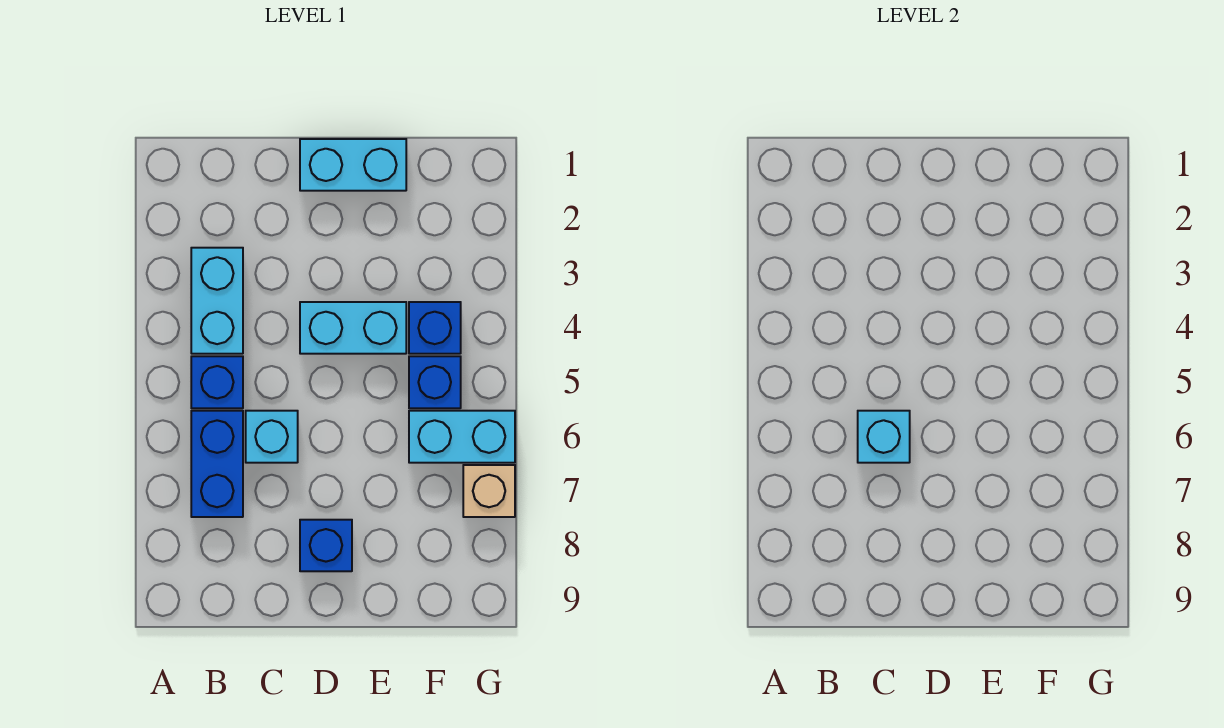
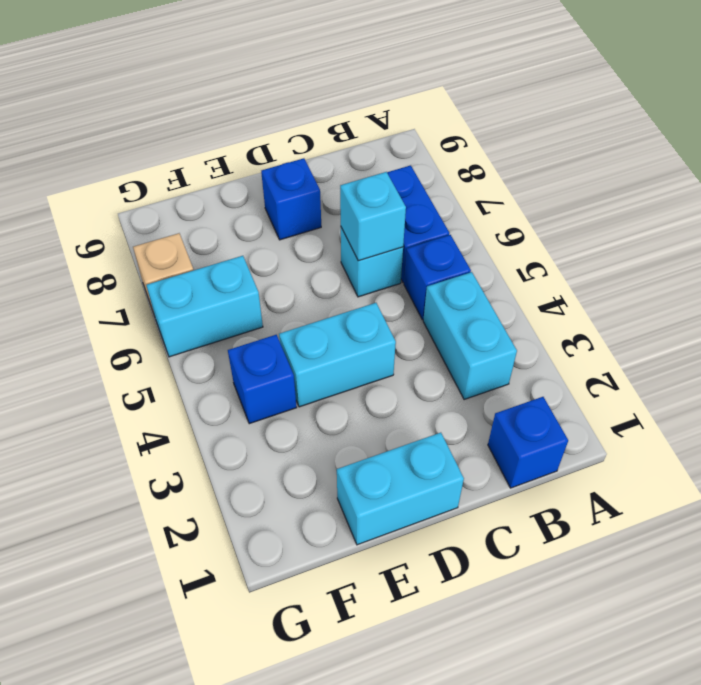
blue 1x1 brick [409,356,461,408] -> blue 1x1 brick moved to [488,397,568,488]

